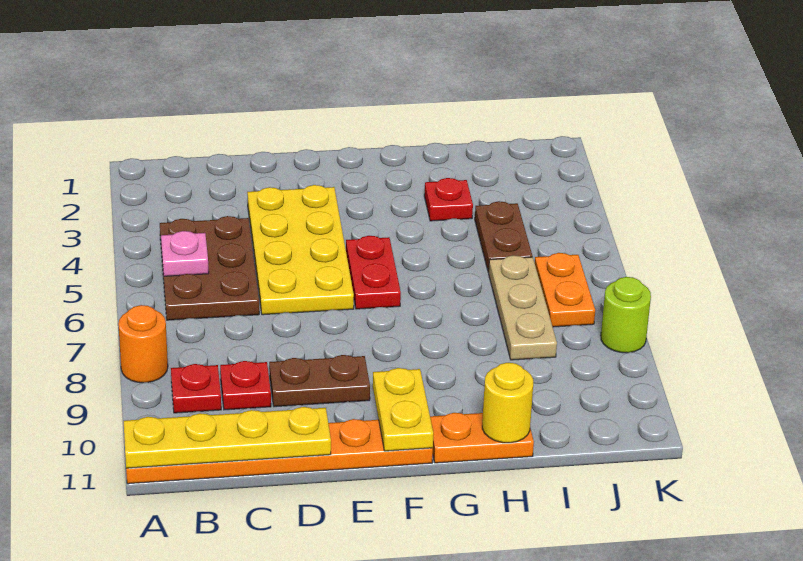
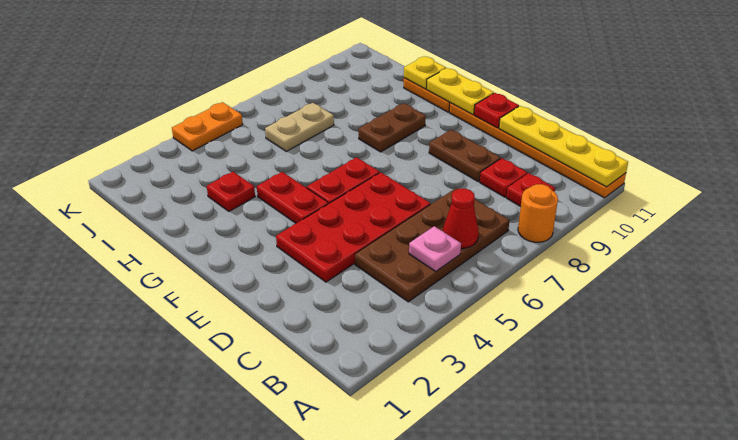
brown 2x3 plate [160,216,259,320] -> brown 2x4 plate [355,188,510,302]
none -> red 1x1 cone [443,189,479,248]
yellow 2x4 plate [247,185,354,315] -> red 2x4 plate [276,172,431,282]
none -> red 1x1 plate [474,93,519,128]
none -> red 1x2 plate [257,172,328,223]
yellow 1x2 plate [373,368,433,451] -> yellow 1x2 plate turned to [426,68,494,115]
yellow 1x1 round brick [482,363,533,443] -> yellow 1x1 plate [404,56,446,89]
brown 1x2 plate [475,201,532,272] -> brown 1x2 plate moved to [359,103,426,152]
tan 1x3 plate [488,255,557,360] -> tan 1x2 plate [265,103,334,151]
orange 1x2 plate [535,253,595,327] -> orange 1x2 plate moved to [172,102,243,151]
lime 1x1 round brick [601,277,651,353] -> none

